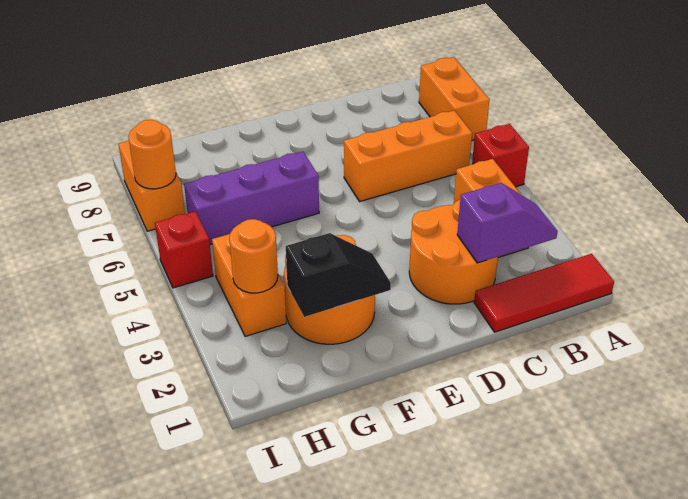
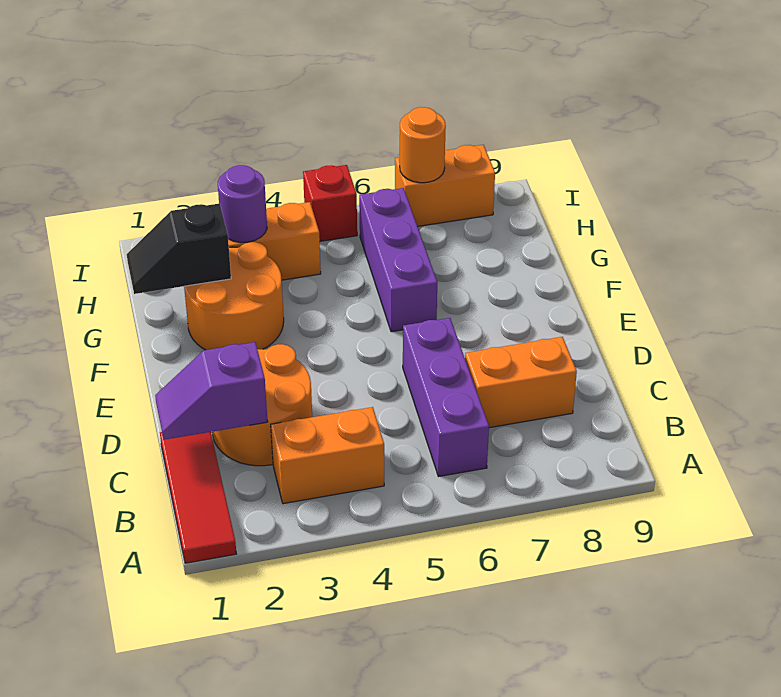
red 1x1 brick [472,124,529,187] -> none
orange 1x2 brick [419,57,489,140] -> orange 1x2 brick moved to [465,337,577,428]
purple 1x2 slope [457,183,558,263] -> purple 1x2 slope turned to [155,342,268,440]
orange 1x3 brick [344,111,472,201] -> purple 1x3 brick [403,318,489,477]
black 1x2 slope [286,233,391,317] -> black 1x2 slope turned to [127,204,231,294]
orange 1x1 round brick [229,219,278,293] -> purple 1x1 round brick [218,165,267,243]

